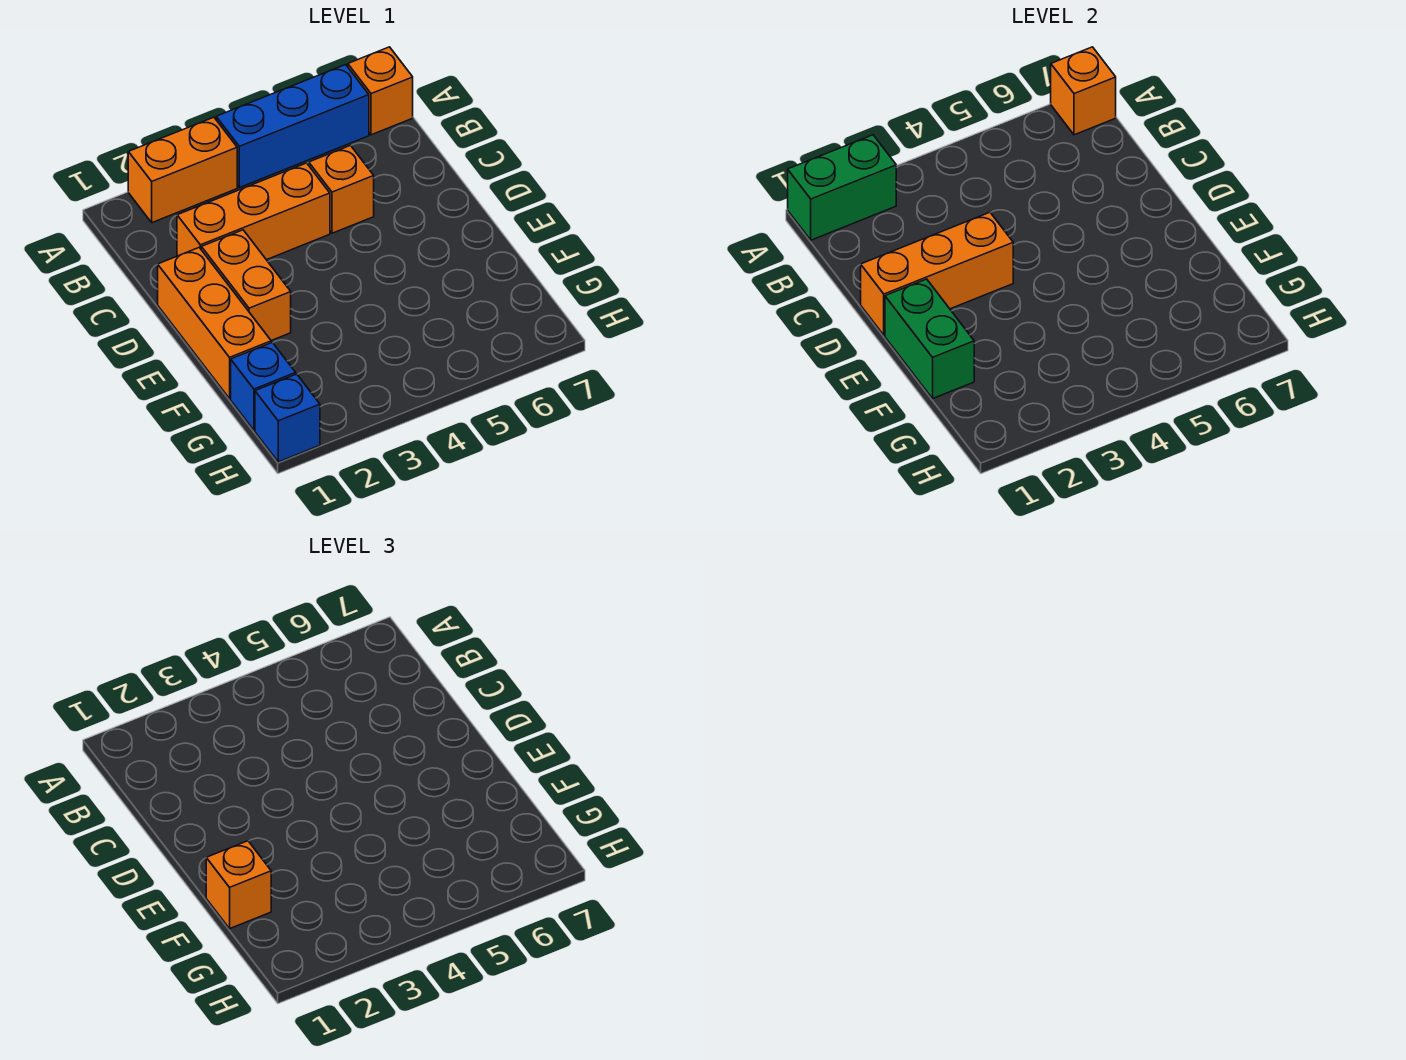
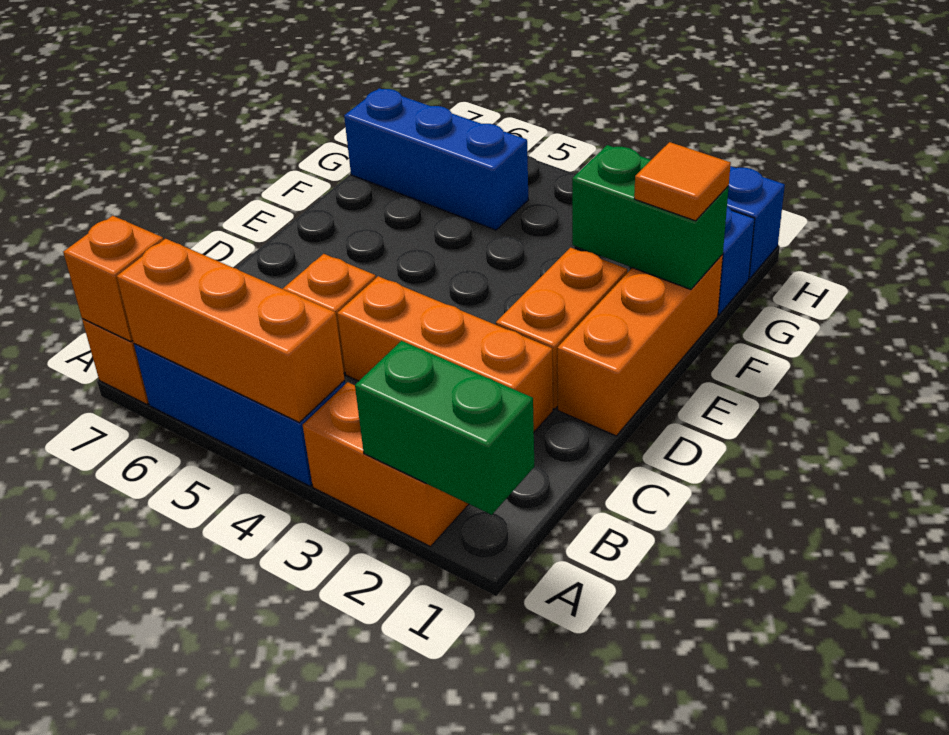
orange 1x3 brick [861,212,1013,335] -> orange 1x3 brick moved to [117,239,345,422]
green 1x2 brick [885,279,974,398] -> green 1x2 brick turned to [572,145,729,290]
orange 1x1 brick [206,841,271,928] -> orange 1x1 tile [634,142,731,221]
none -> blue 1x3 brick [344,88,528,230]

